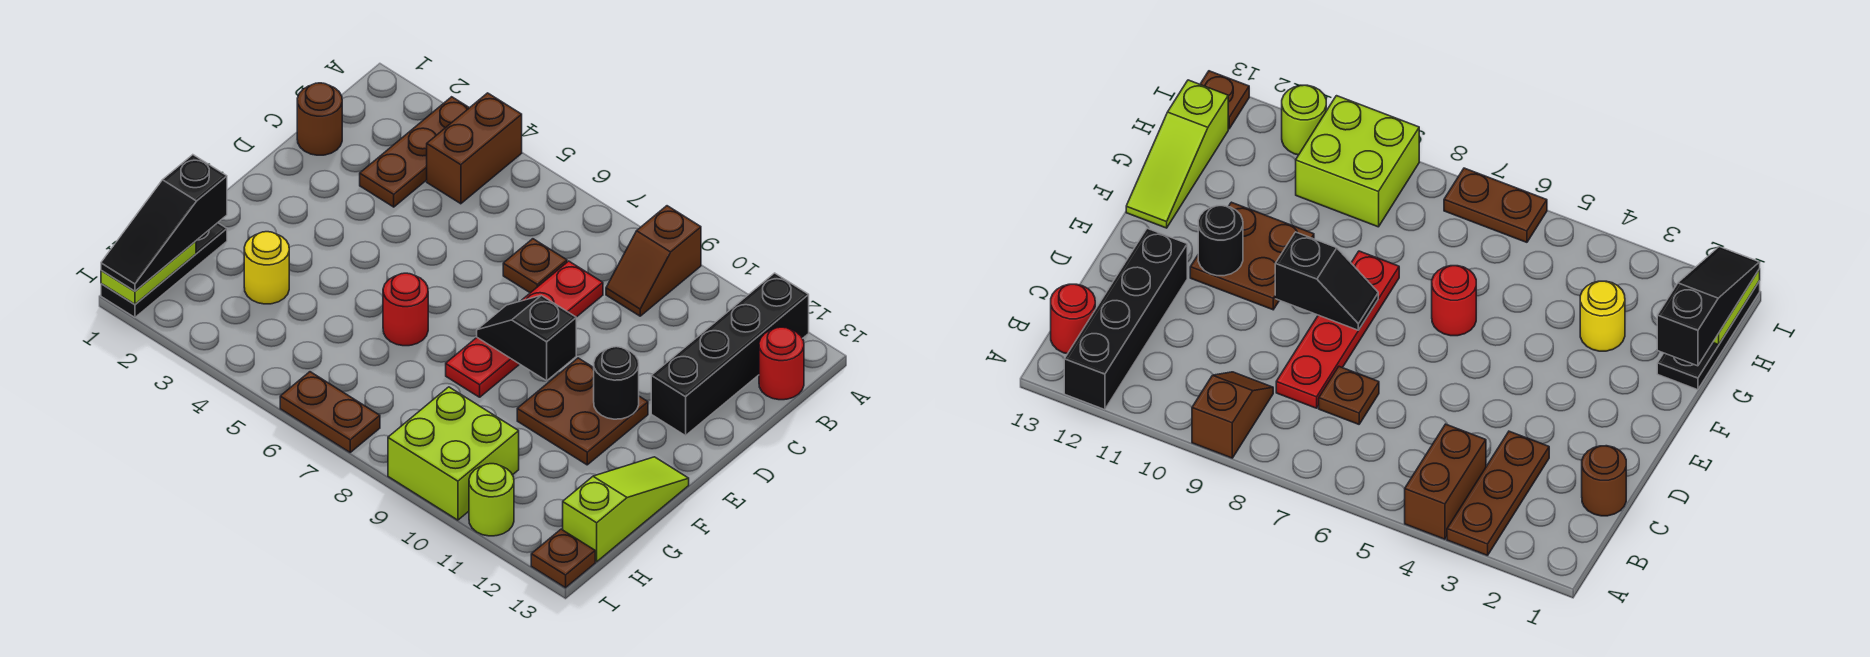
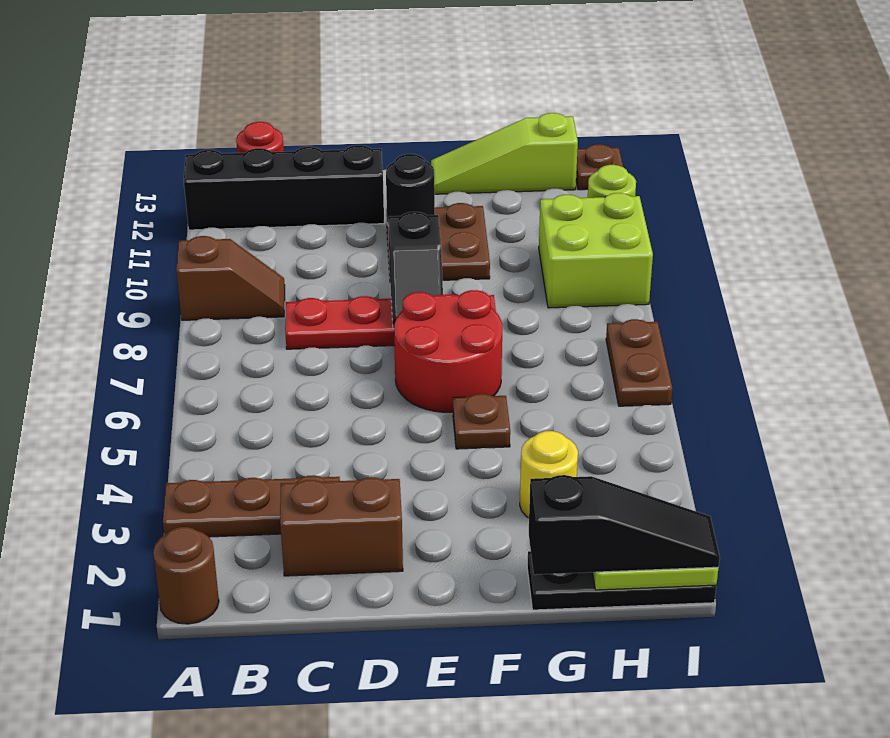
brown 1x2 brick [427,93,522,204] -> brown 1x2 brick moved to [280,478,403,576]
brown 1x1 round brick [297,83,342,155] -> brown 1x1 round brick moved to [153,527,219,624]
brown 1x1 plate [503,239,567,293] -> brown 1x1 plate moved to [453,394,510,449]
red 1x1 round brick [383,273,428,346] -> red 2x2 round brick [394,290,502,412]

